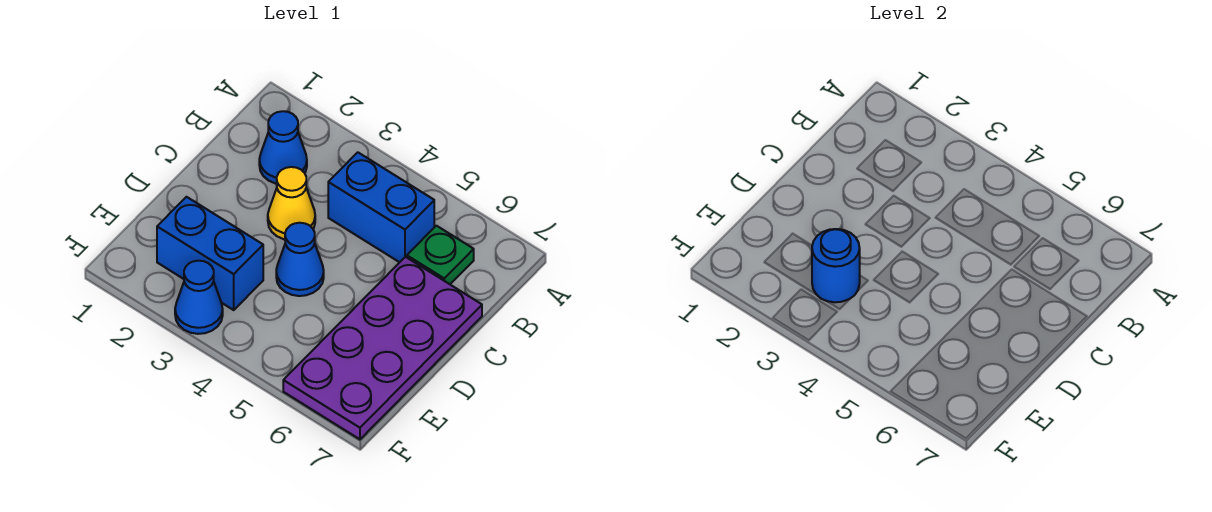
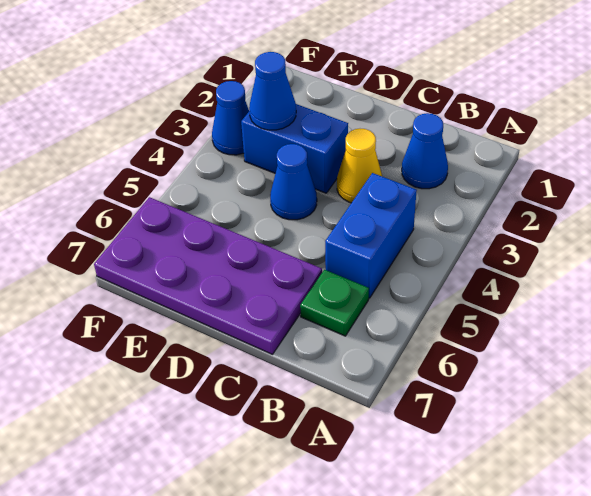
blue 1x2 brick [157,197,263,310] -> blue 1x2 brick turned to [241,104,348,193]
blue 1x1 round brick [812,229,860,302] -> blue 1x1 cone [249,52,296,130]

